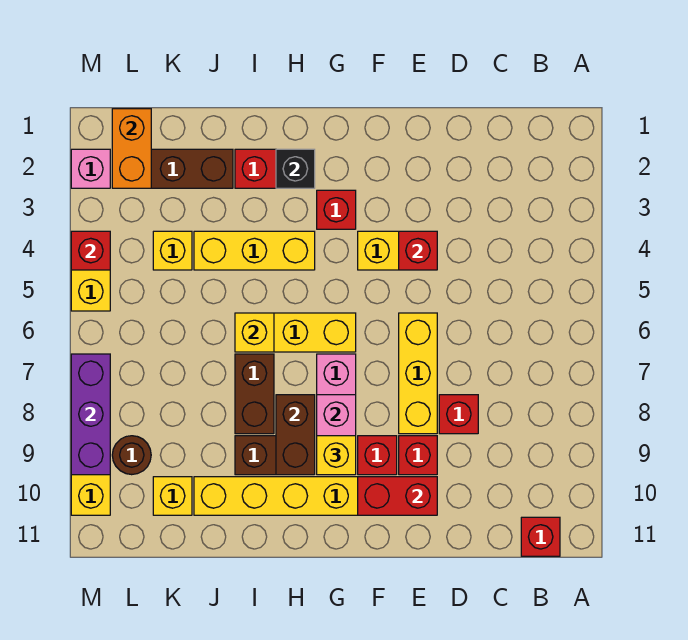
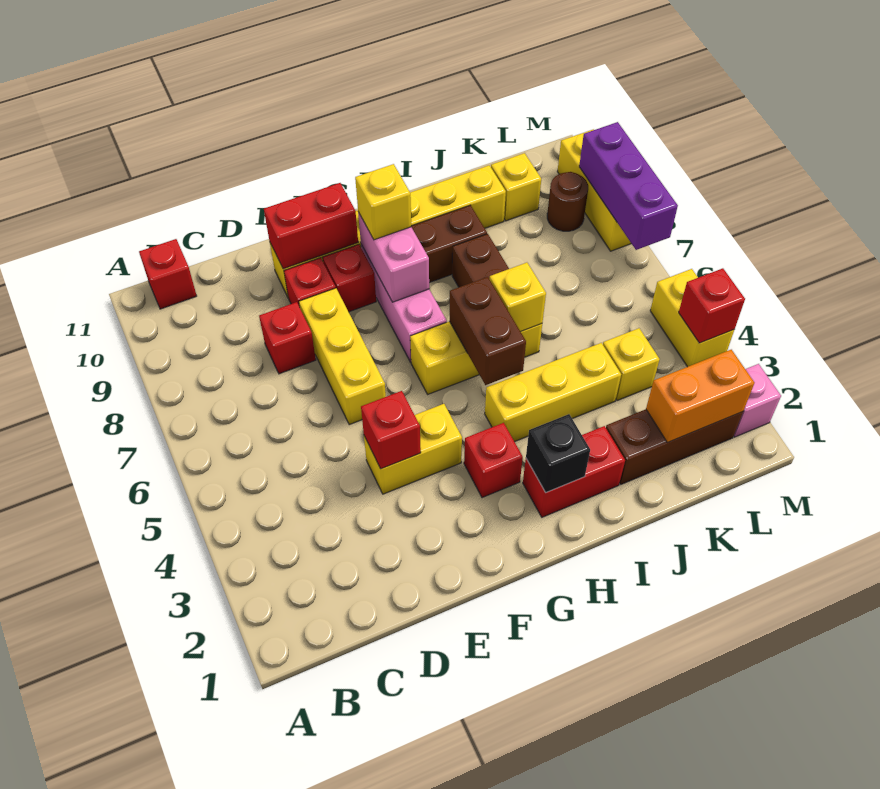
brown 1x2 brick [276,395,315,475] -> brown 1x2 brick moved to [449,277,526,385]
orange 1x2 brick [112,109,151,188] -> orange 1x2 brick turned to [646,350,755,443]

